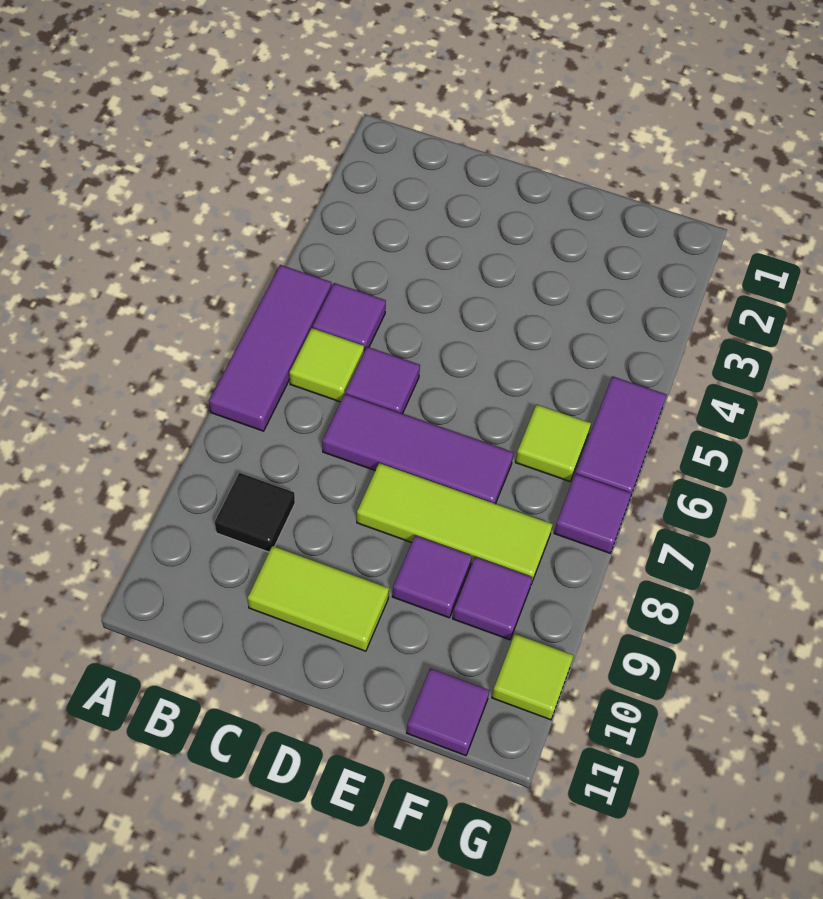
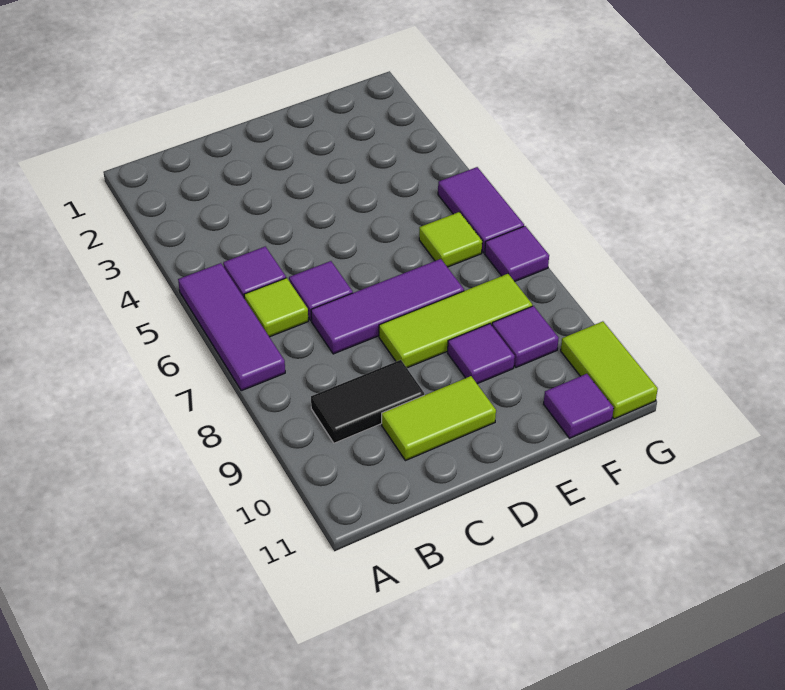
black 1x1 tile [215,473,295,552] -> black 1x2 tile [311,360,424,443]
lime 1x1 tile [492,634,574,720] -> lime 1x2 tile [561,321,658,419]

